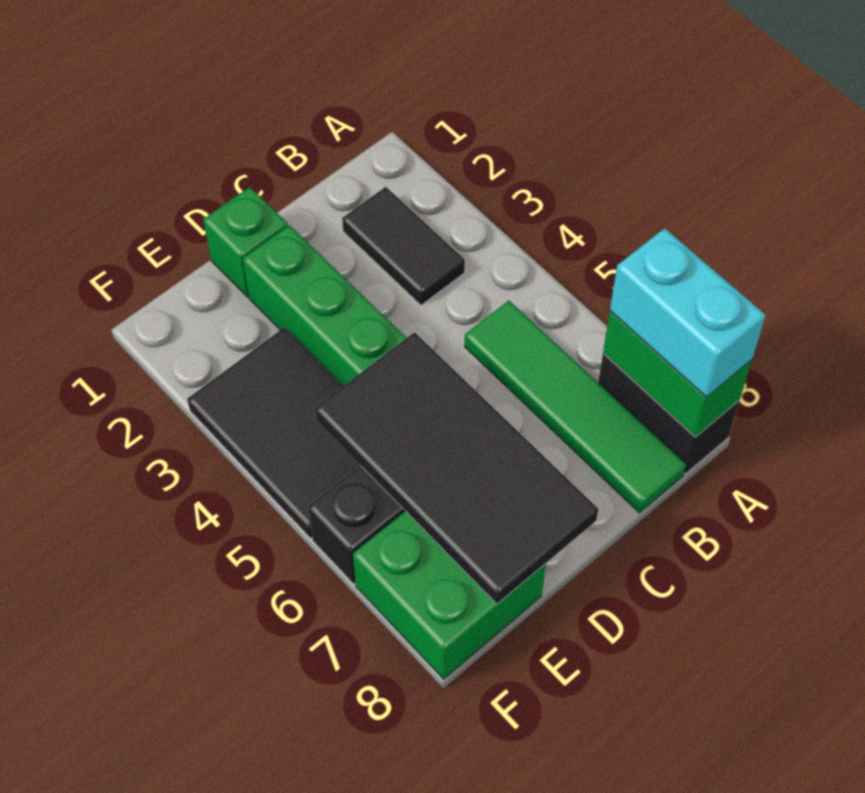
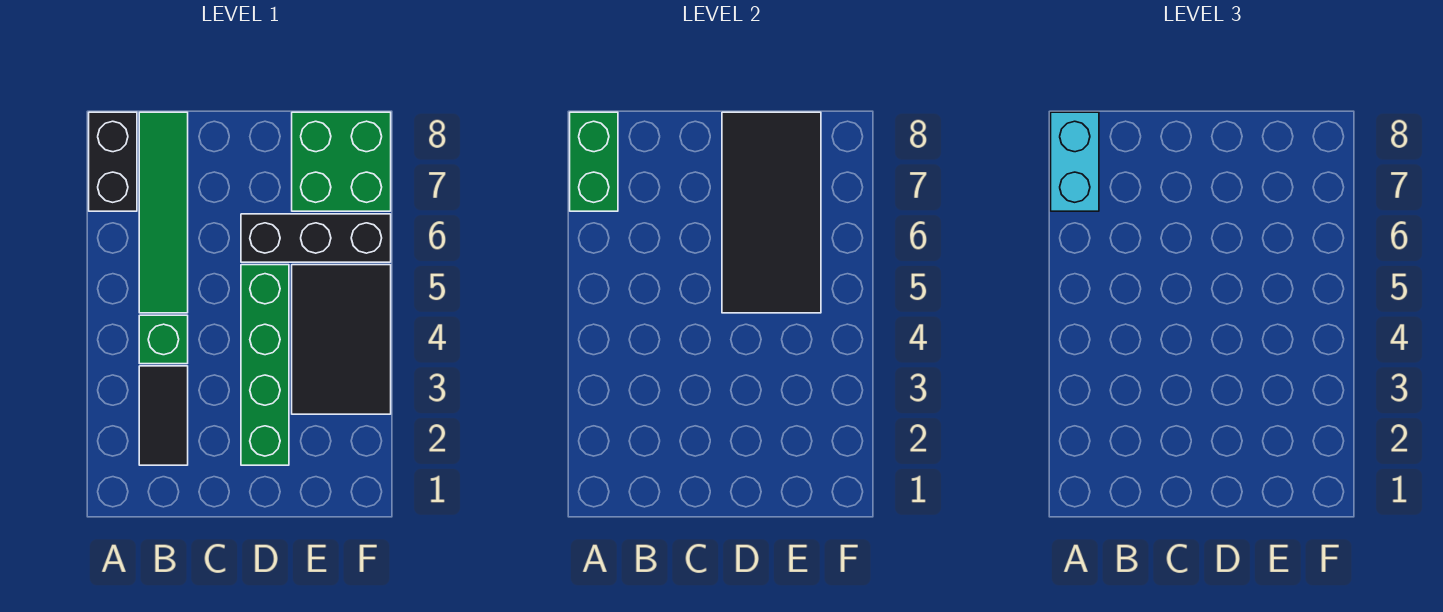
green 1x1 brick [203,187,288,297] -> green 1x1 brick moved to [139,315,188,364]

